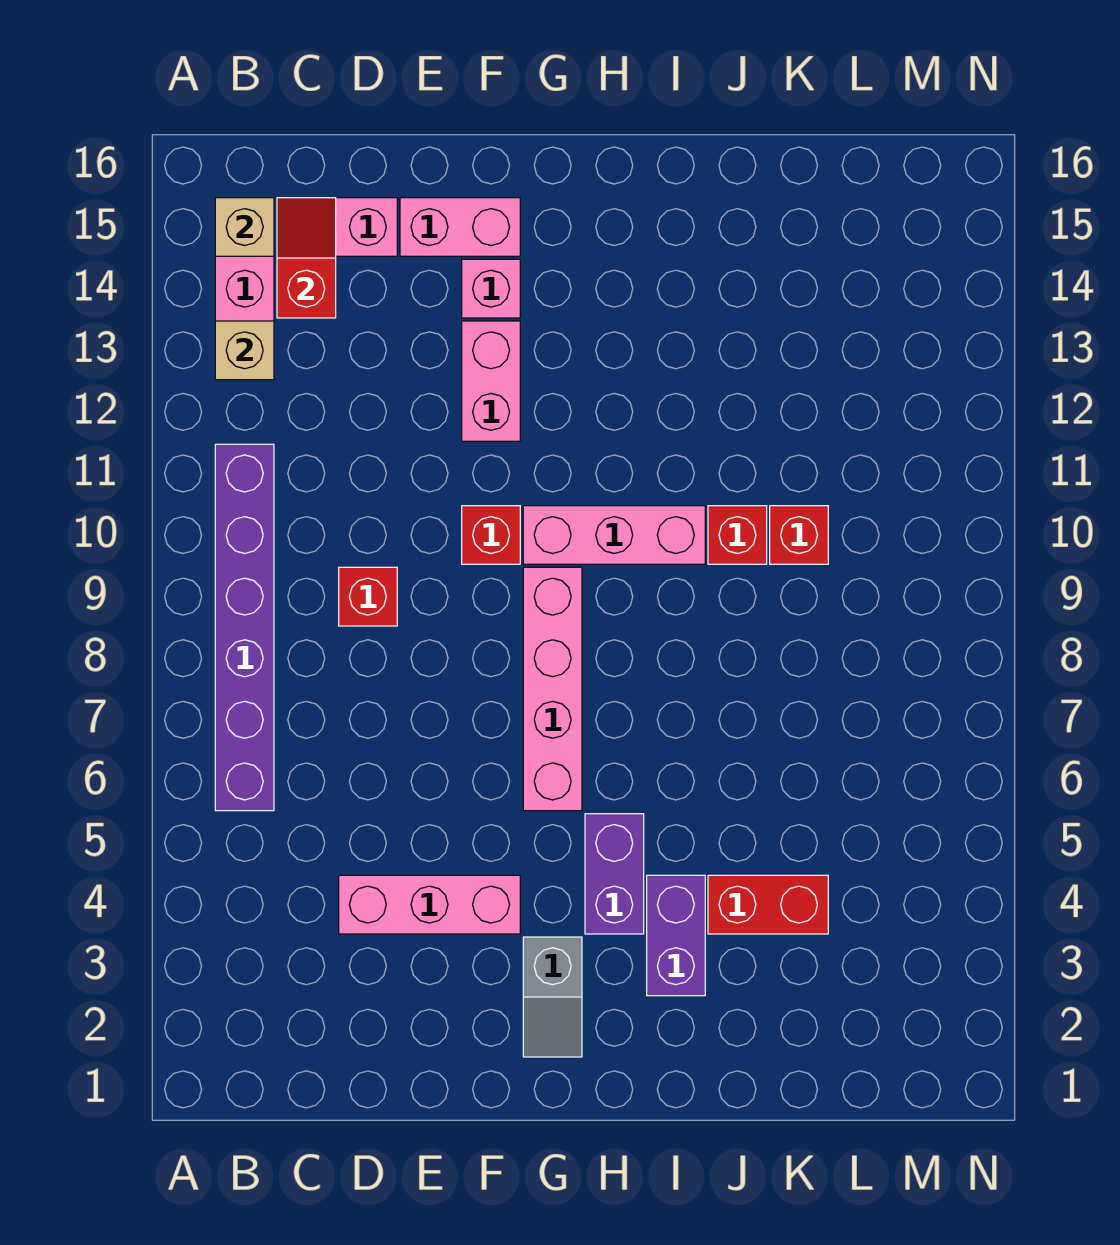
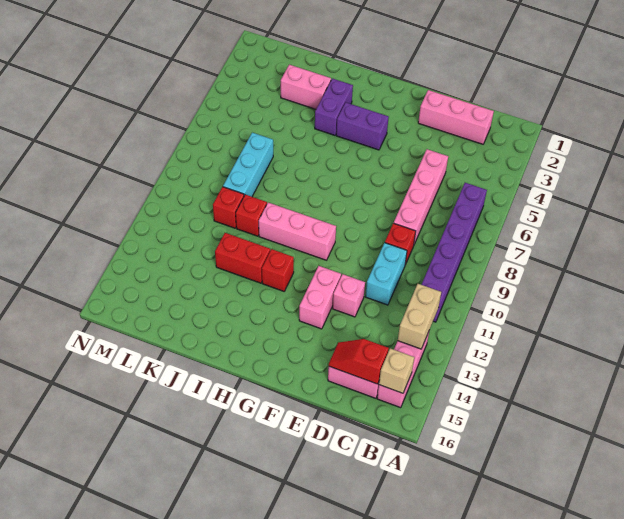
tan 1x1 brick [215,321,274,380] -> tan 1x2 brick [398,284,441,349]
red 1x2 slope [277,198,336,318] -> red 1x2 slope turned to [329,339,389,384]
pink 1x3 brick [339,875,520,934] -> pink 1x3 brick moved to [418,90,494,144]
none -> cyan 1x2 brick [365,243,407,305]
pink 1x2 brick [400,198,520,256] -> pink 1x2 brick moved to [281,65,331,109]
red 1x1 brick [462,506,520,564] -> red 1x1 brick moved to [262,249,294,291]
pink 1x1 brick [462,259,520,318] -> pink 1x1 brick moved to [333,274,365,317]
grey 1x2 slope [523,937,582,1057] -> none
pink 1x4 brick [523,567,582,811] -> pink 1x4 brick moved to [394,149,448,244]
purple 1x2 brick [585,814,644,934] -> purple 1x2 brick turned to [336,103,389,150]
red 1x2 brick [708,875,828,934] -> red 1x2 brick moved to [215,233,270,283]
none -> cyan 1x3 brick [223,133,273,197]

